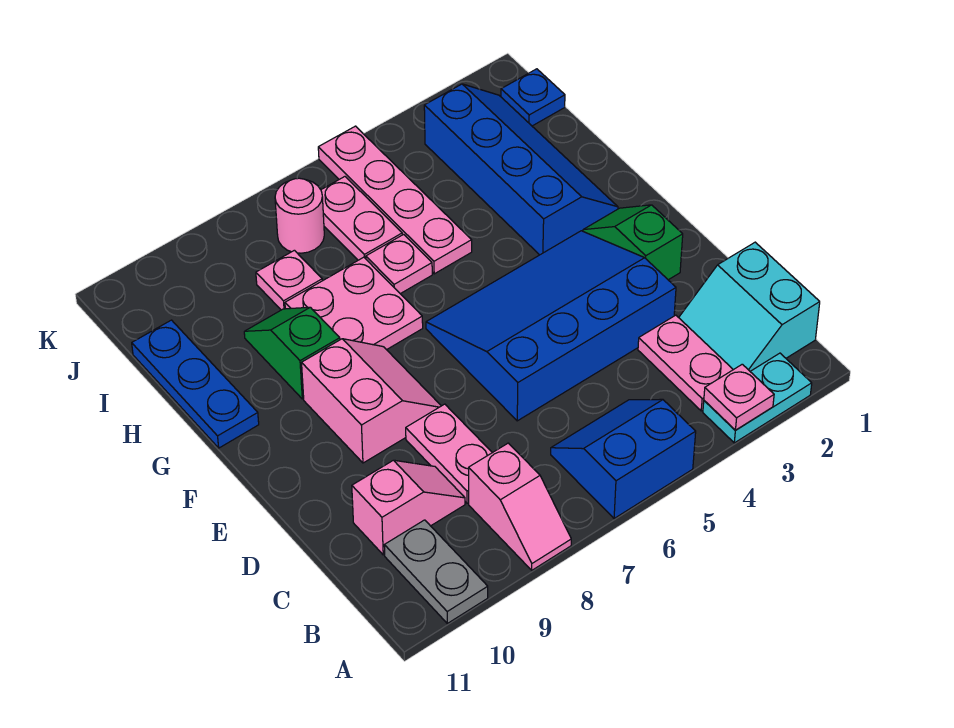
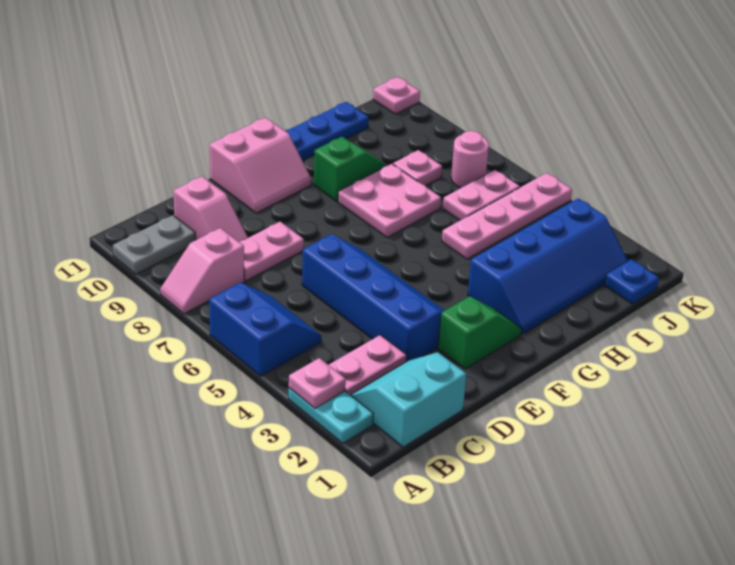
blue 3x4 slope [426,231,676,421] -> blue 2x4 slope [302,234,445,361]
pink 2x2 slope [302,339,441,463] -> pink 2x2 slope moved to [210,117,311,213]
pink 1x1 plate [366,235,432,294] -> pink 1x1 plate moved to [373,77,420,114]

